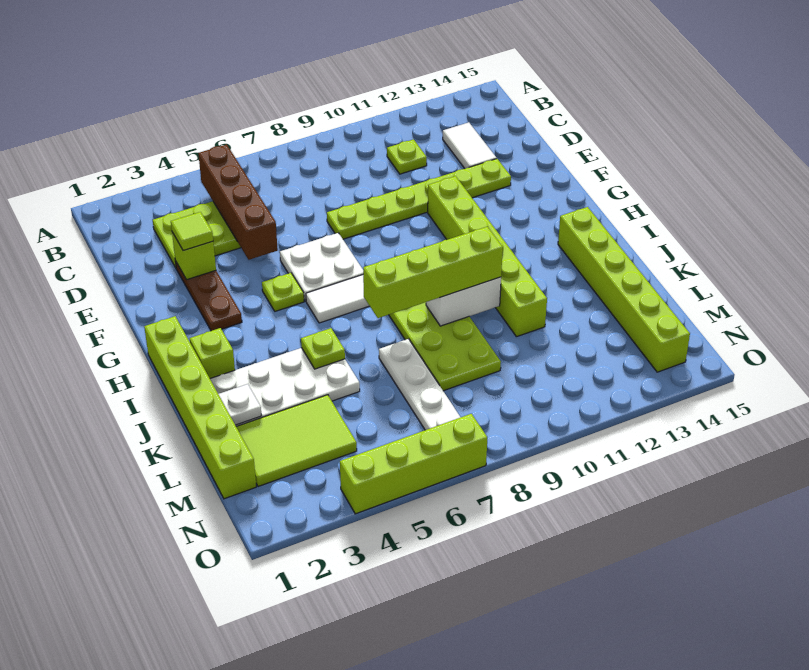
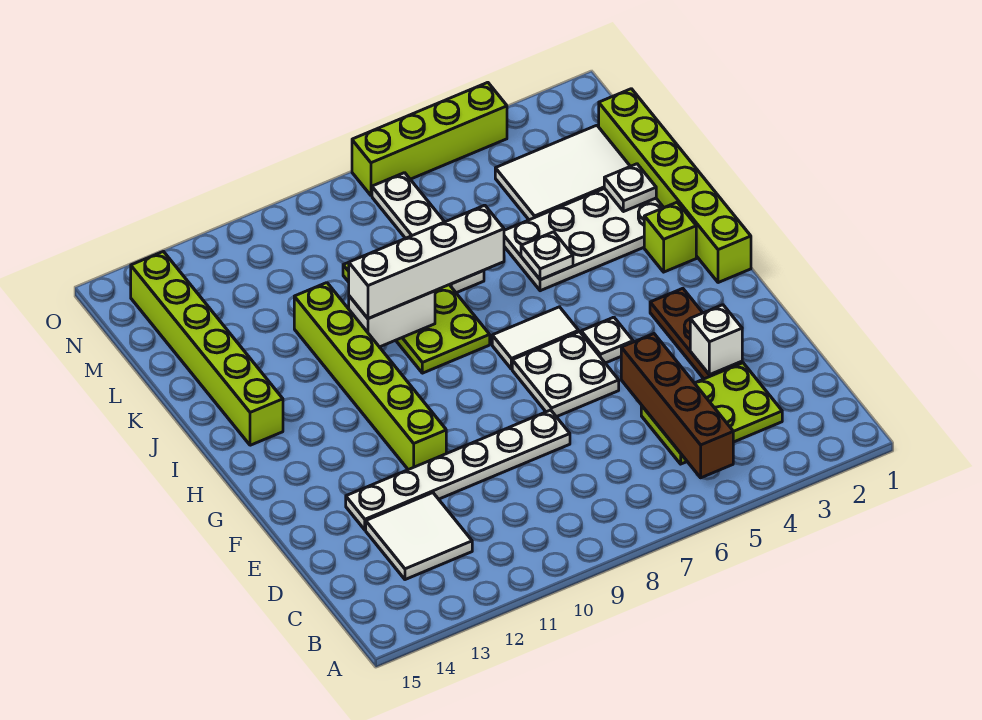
lime 1x1 plate [387,139,427,174] -> none
white 1x2 tile [443,122,497,169] -> white 2x2 tile [366,493,472,580]
lime 1x1 brick [172,232,216,280] -> white 1x1 brick [690,305,742,375]
lime 1x1 tile [171,212,213,251] -> none
lime 1x6 plate [327,159,511,239] -> white 1x6 plate [346,410,570,530]
lime 1x1 plate [262,273,304,311] -> white 1x1 plate [581,317,633,363]
lime 1x1 plate [301,328,345,369] -> white 1x1 plate [521,232,573,280]
lime 1x4 brick [363,227,503,318] -> white 1x4 brick [349,205,504,319]
lime 2x3 tile [236,395,357,487] -> white 2x3 tile [495,125,630,220]

